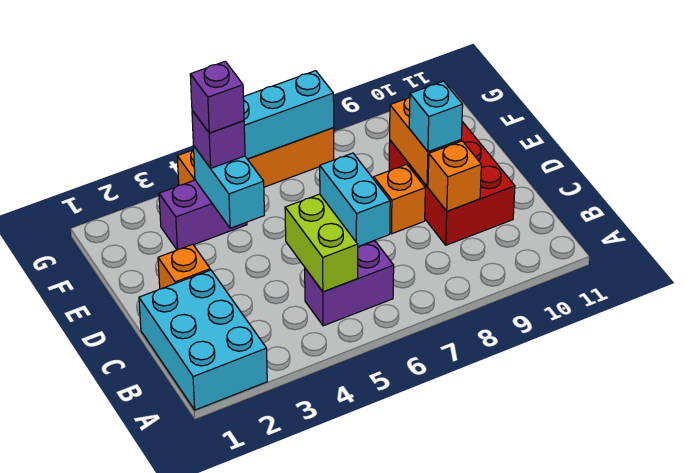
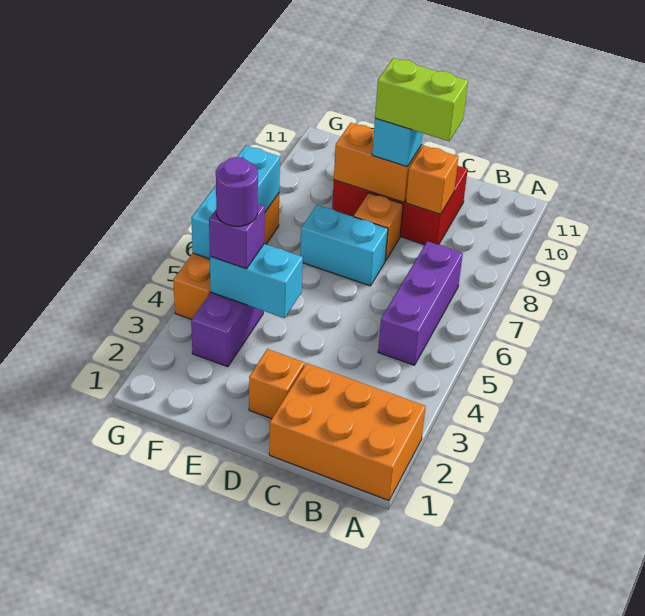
cyan 2x3 brick [139,270,267,410] -> orange 2x3 brick [269,363,426,501]
purple 1x2 brick [305,241,394,326] -> purple 1x3 brick [378,241,463,365]
lime 1x2 brick [285,194,358,292] -> lime 1x2 brick moved to [375,58,468,141]
purple 1x1 brick [190,61,244,133] -> purple 1x1 round brick [216,157,258,226]

